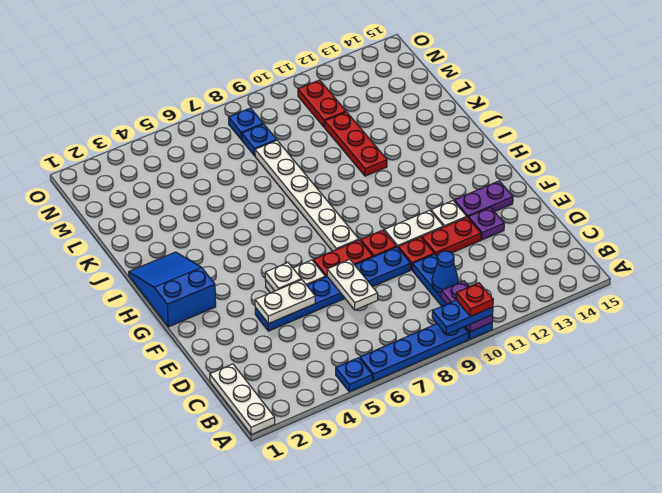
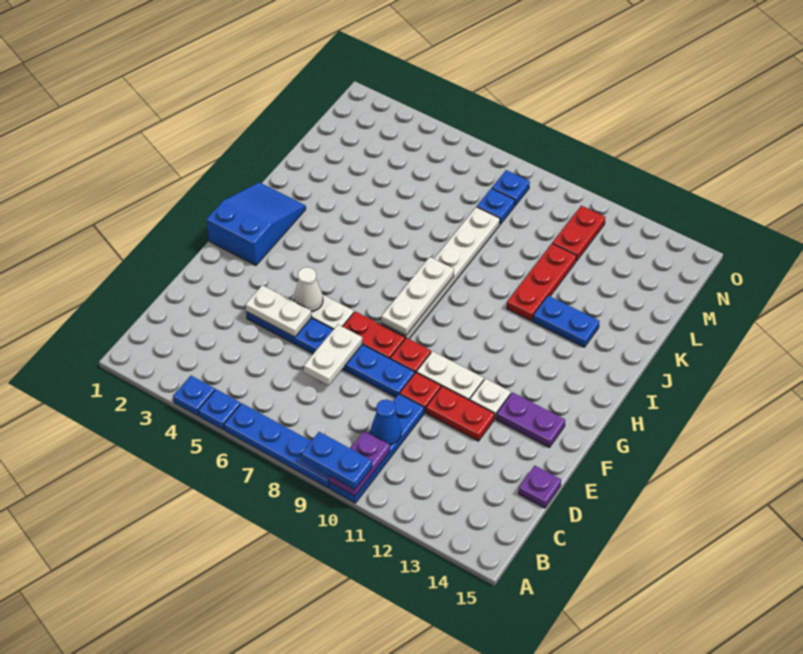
white 1x3 plate [210,364,275,434] -> white 1x3 plate moved to [381,257,454,336]
none -> blue 1x1 plate [173,376,215,416]
red 1x1 plate [456,283,493,317] -> none
purple 1x1 plate [469,207,504,240] -> purple 1x1 plate moved to [518,466,561,508]
white 1x1 plate [265,263,301,291] -> white 1x1 cone [294,267,323,312]
none -> blue 1x2 plate [533,296,600,347]

